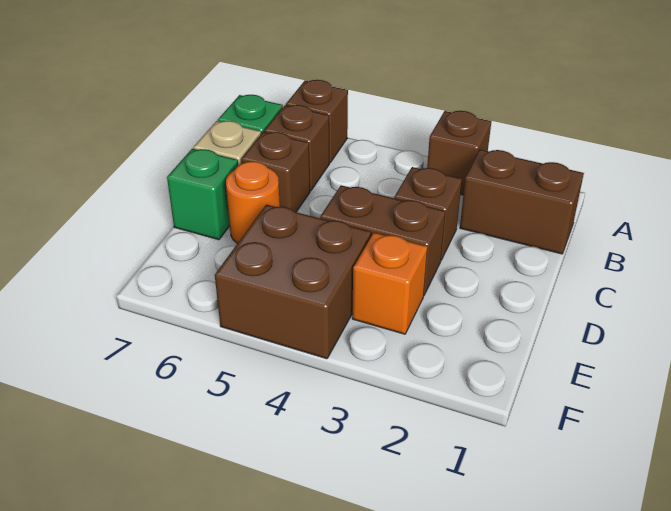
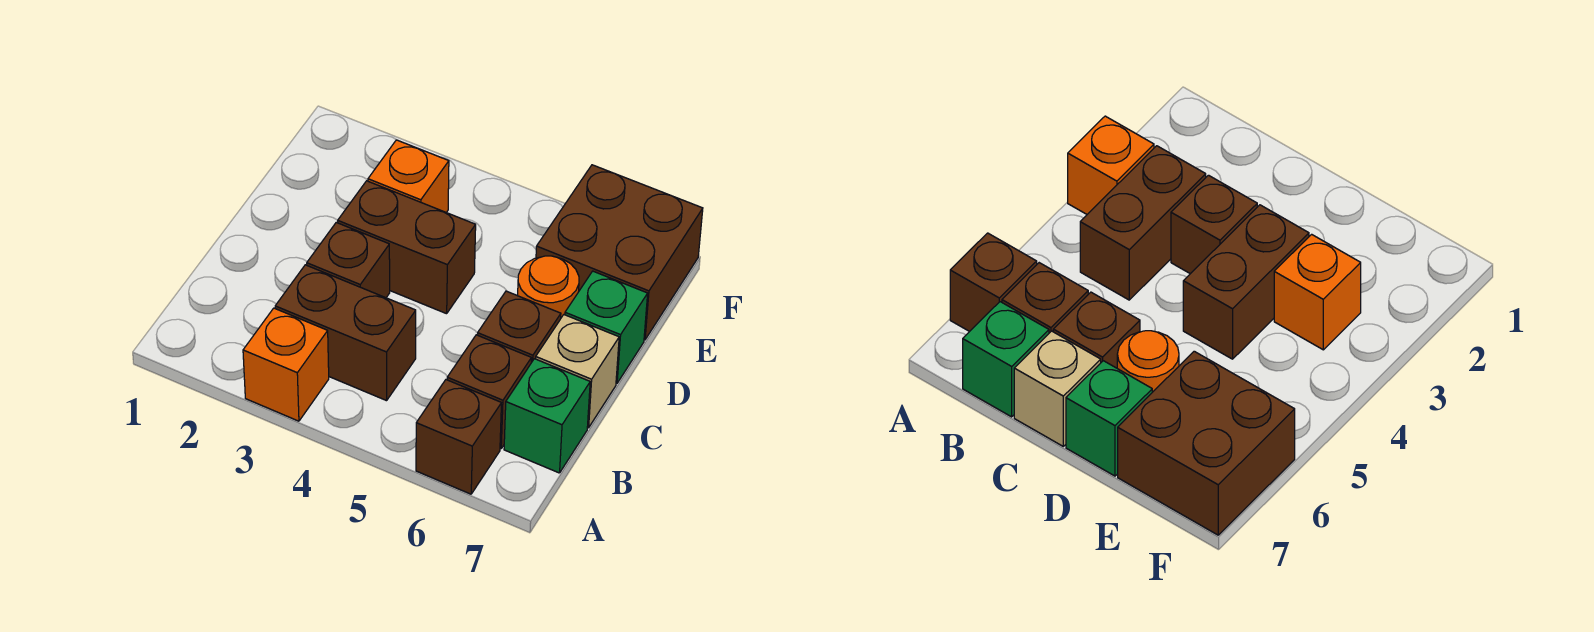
brown 1x1 brick [427,111,491,195] -> orange 1x1 brick [243,308,329,421]
brown 1x2 brick [460,149,584,254] -> brown 1x2 brick moved to [275,265,416,401]
brown 2x2 brick [215,205,371,359] -> brown 2x2 brick moved to [536,165,703,340]

